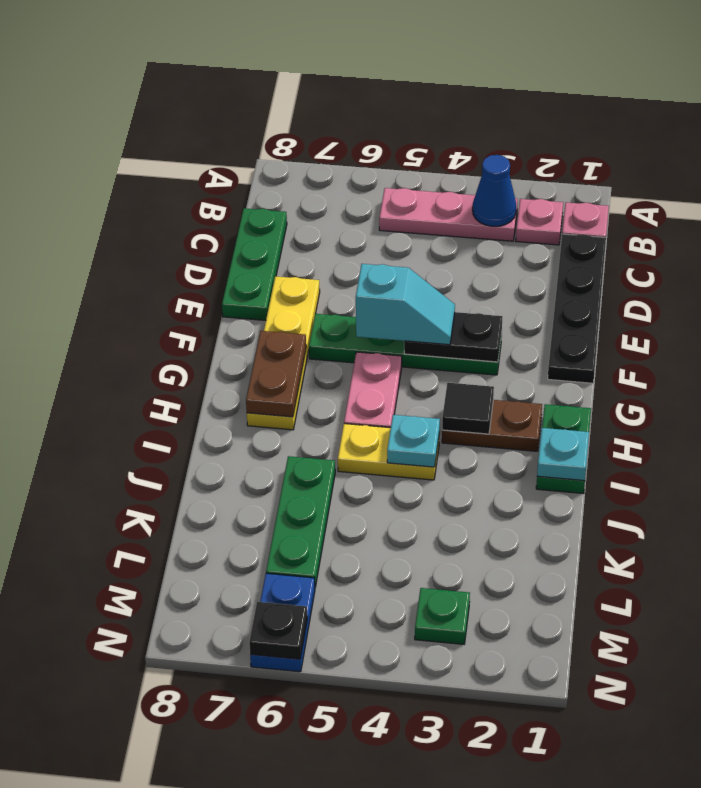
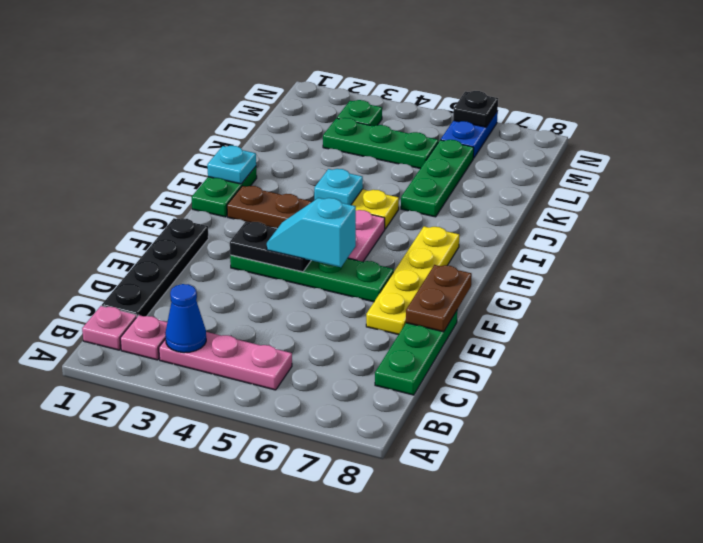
brown 1x2 plate [246,331,306,417] -> brown 1x2 plate moved to [406,265,472,332]
black 1x1 tile [442,383,494,434] -> none
none -> green 1x3 plate [323,118,438,169]

